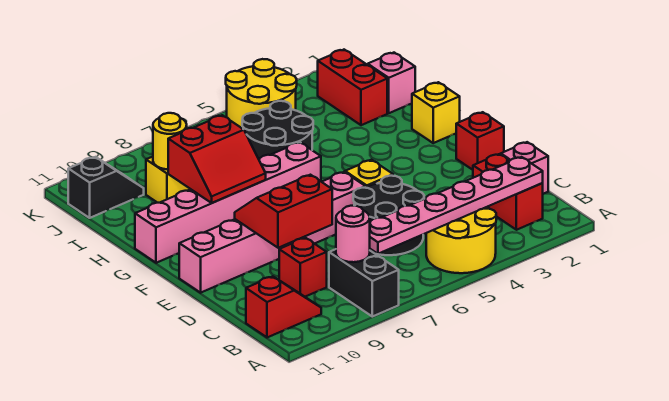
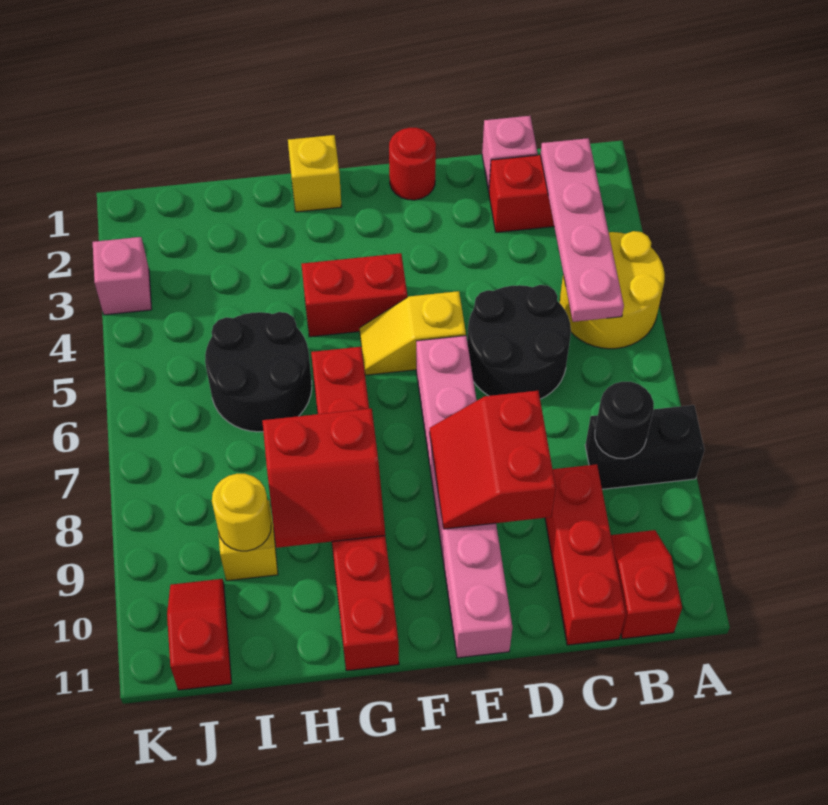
pink 1x6 plate [370,157,543,254] -> pink 1x4 plate [540,138,624,322]
pink 1x1 round brick [336,206,370,262] -> black 1x1 round brick [595,382,654,459]
red 1x1 brick [279,238,327,297] -> red 1x3 brick [545,464,626,645]
red 1x1 brick [456,112,504,170] -> red 1x1 round brick [389,128,436,200]
pink 1x6 brick [135,142,321,263] -> red 1x6 brick [311,347,399,671]
red 2x2 slope [168,115,266,203] -> red 2x2 slope turned to [262,409,385,548]
pink 1x1 brick [368,53,415,113] -> pink 1x1 brick moved to [93,237,152,315]
red 1x2 brick [318,50,387,125] -> red 1x2 brick moved to [302,253,407,337]
yellow 2x2 round brick [226,59,297,129] -> none
black 1x2 slope [68,157,144,218] -> red 1x2 slope [167,579,232,690]

